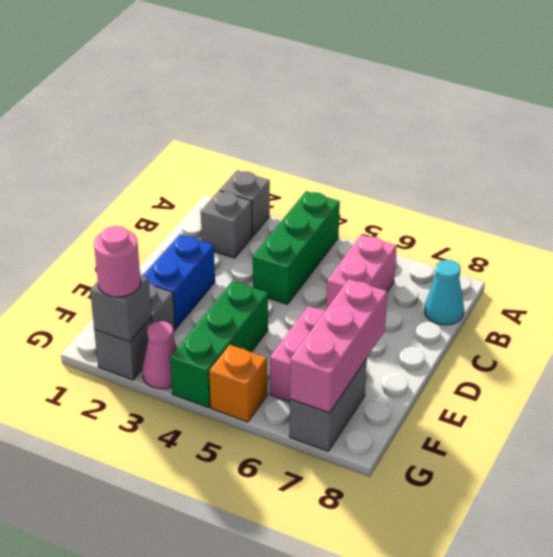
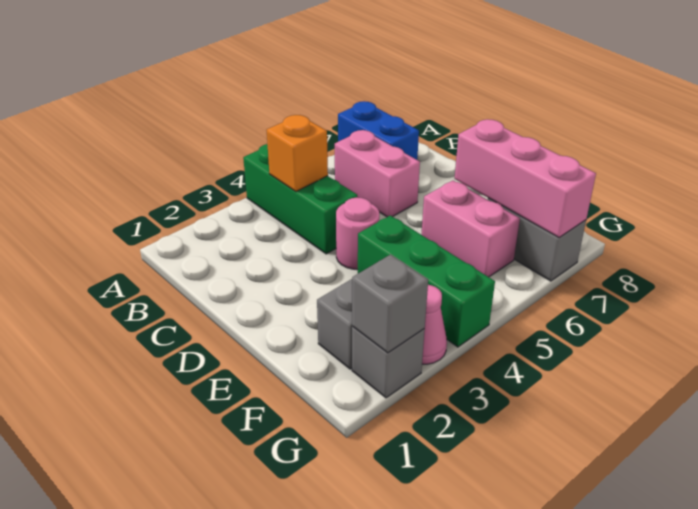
grey 1x1 brick [220,170,270,236] -> none
grey 1x1 brick [201,191,252,258] -> none
cyan 1x1 cone [424,260,464,325] -> none
blue 1x2 brick [143,234,215,328] -> blue 1x2 brick moved to [338,101,419,160]
pink 1x1 round brick [94,226,141,297] -> pink 1x1 round brick moved to [336,197,379,269]
orange 1x1 brick [209,345,267,422] -> orange 1x1 brick moved to [267,115,328,191]

